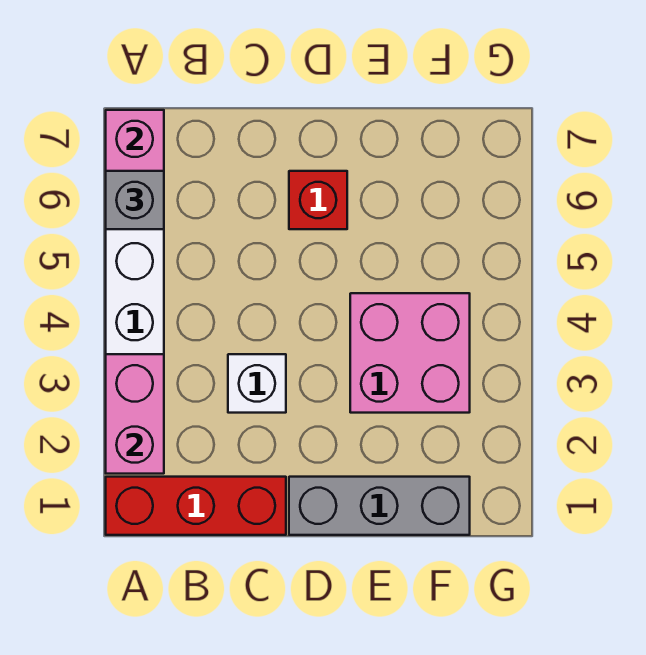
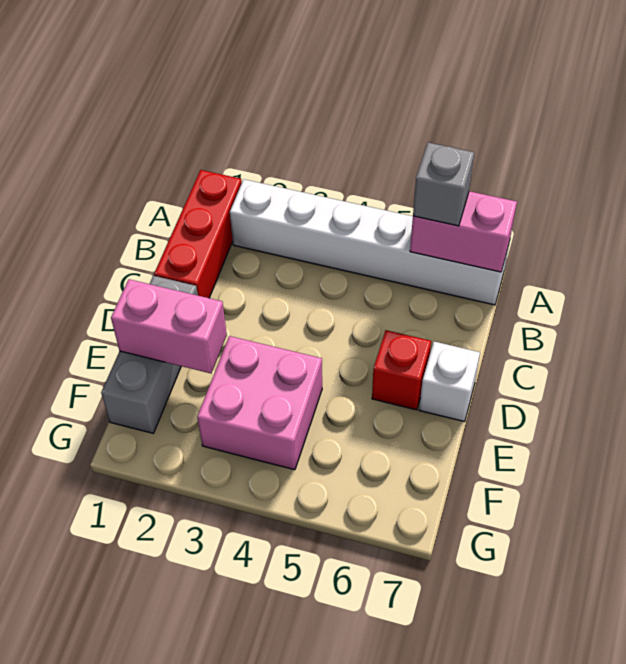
pink 1x2 brick [106,354,164,474] -> pink 1x2 brick moved to [111,279,227,373]
white 1x1 brick [228,354,286,413] -> white 1x1 brick moved to [419,342,480,422]

